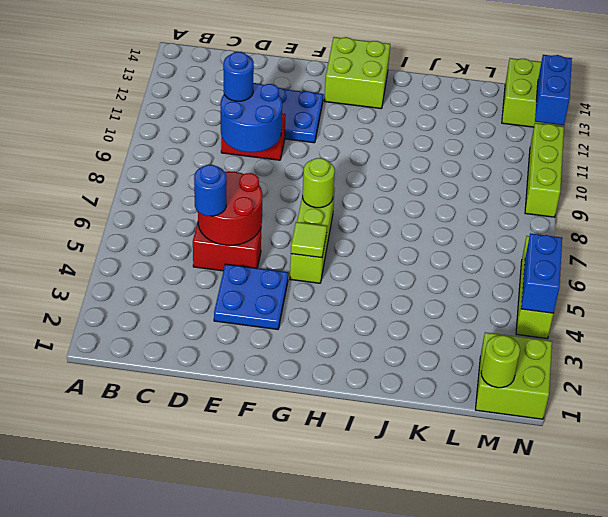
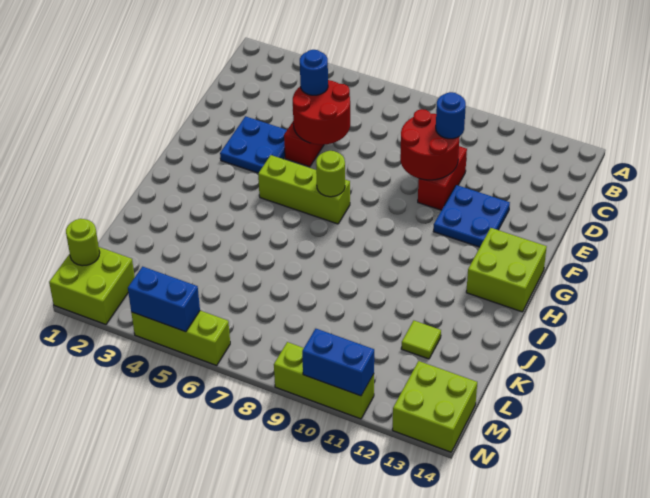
blue 2x2 round brick [220,83,282,153] -> red 2x2 round brick [400,109,460,180]
lime 1x1 tile [291,222,327,258] -> lime 1x1 tile moved to [401,321,441,359]
blue 1x2 brick [535,55,572,125] -> blue 1x2 brick moved to [302,329,374,396]

